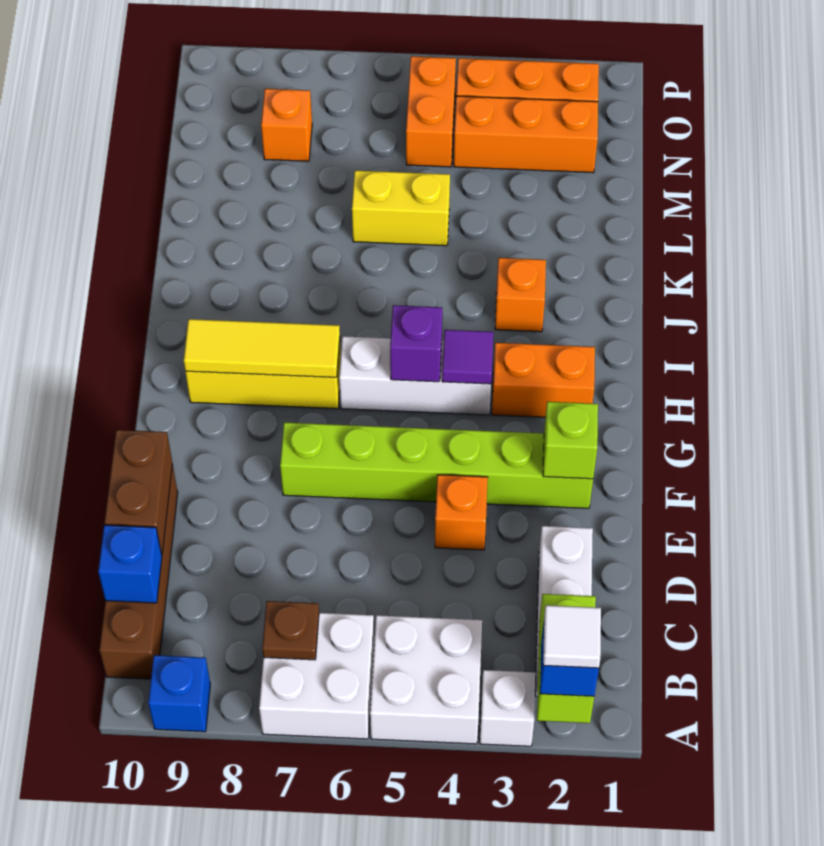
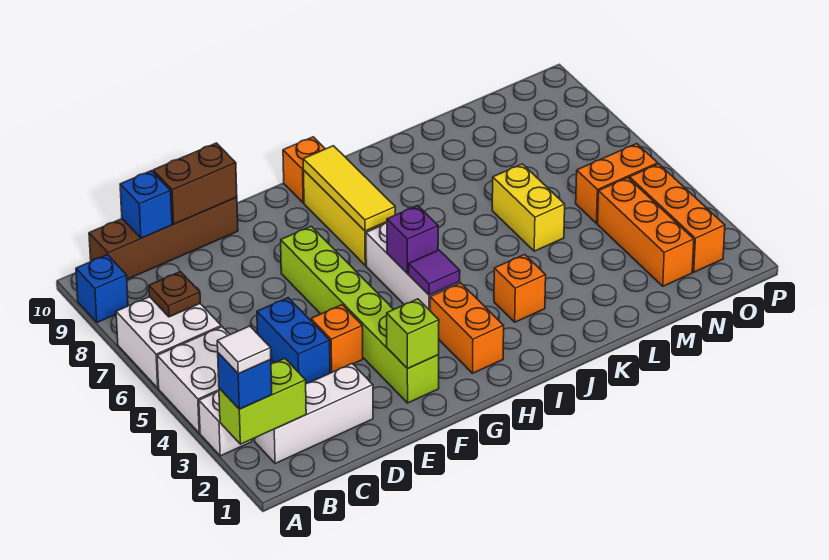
none -> blue 1x2 brick [257,298,330,384]
orange 1x1 brick [261,89,312,161] -> orange 1x1 brick moved to [283,137,325,203]

